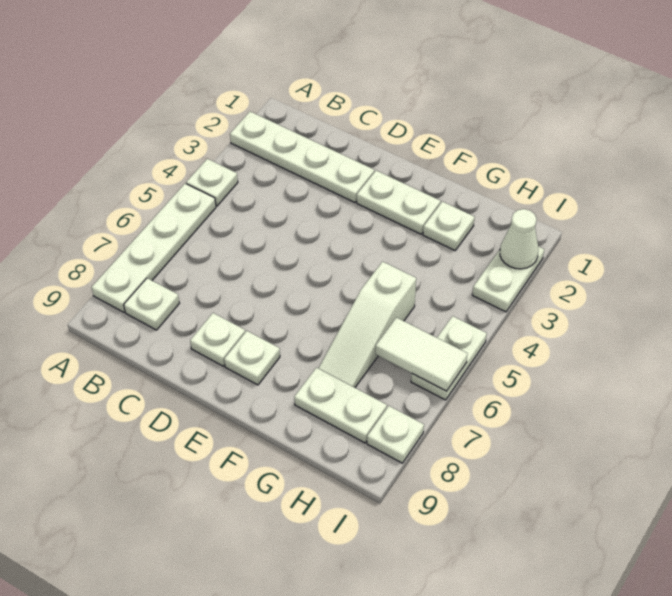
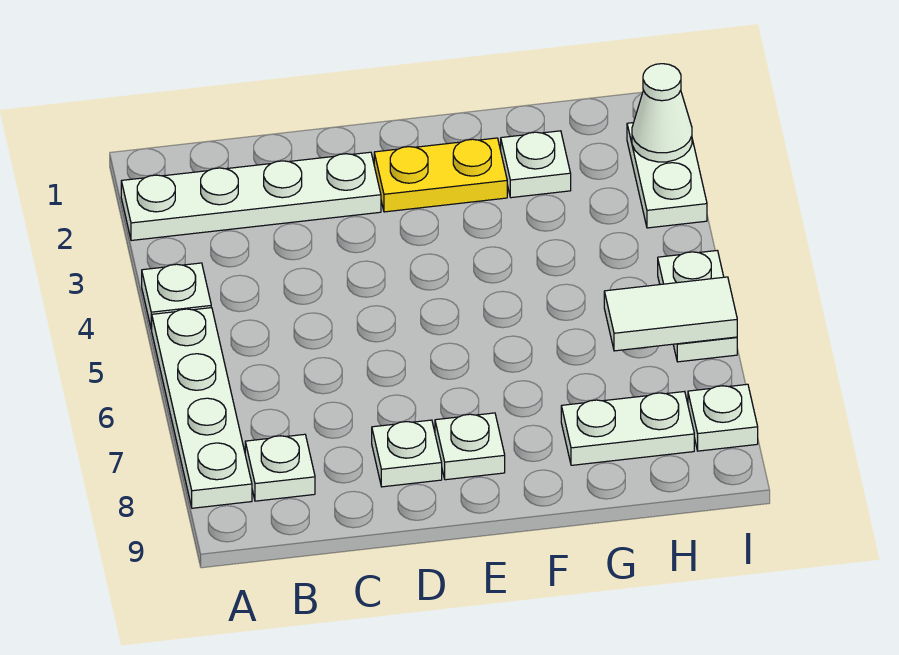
white 1x2 plate [357,171,441,234] -> yellow 1x2 plate [374,138,507,212]
white 1x3 slope [318,262,416,388] -> none

